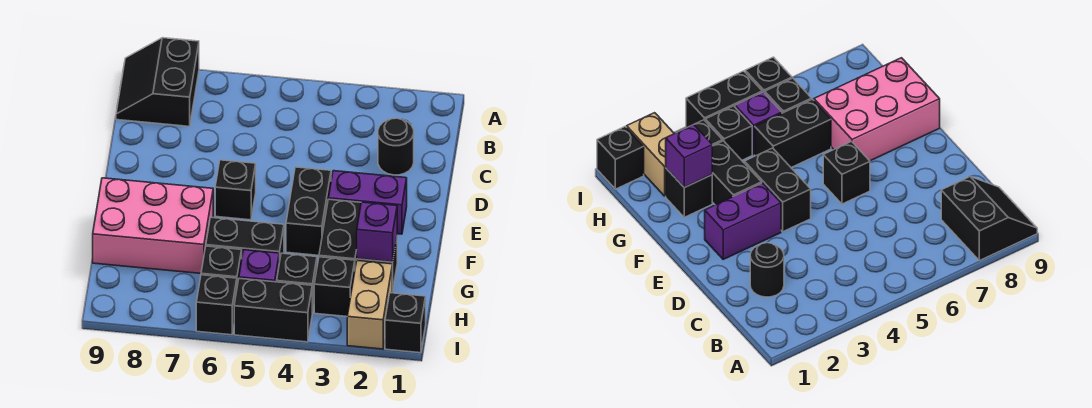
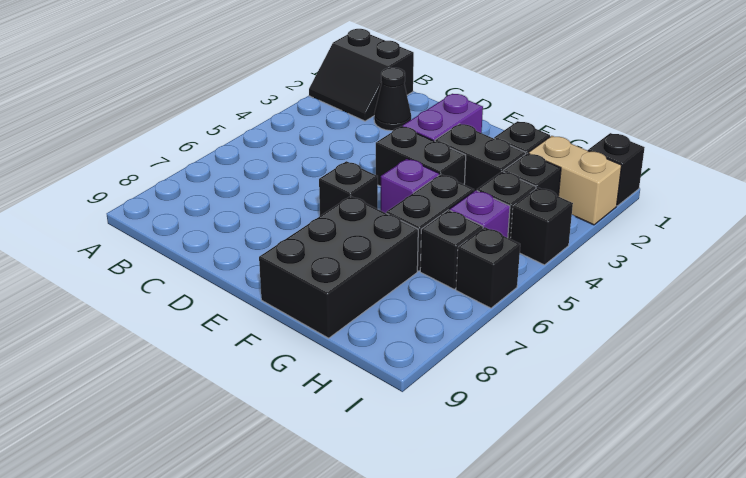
black 2x2 slope [116,38,199,126] -> black 2x2 slope moved to [309,29,414,121]
black 1x1 round brick [378,118,414,175] -> black 1x1 cone [374,68,411,131]
pink 2x3 brick [93,178,213,273] -> black 2x3 brick [259,196,418,338]
purple 1x1 brick [357,202,397,262] -> purple 1x1 brick moved to [381,159,439,213]
black 1x2 brick [234,278,312,342] -> black 1x1 brick [511,188,573,265]

